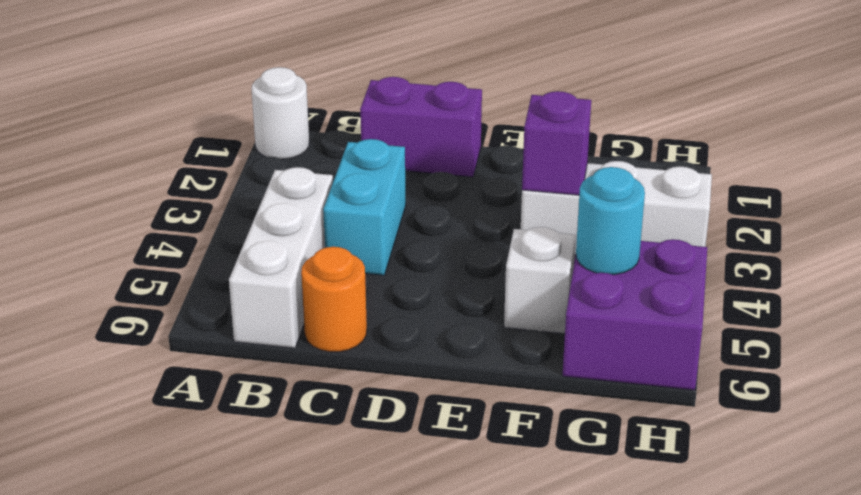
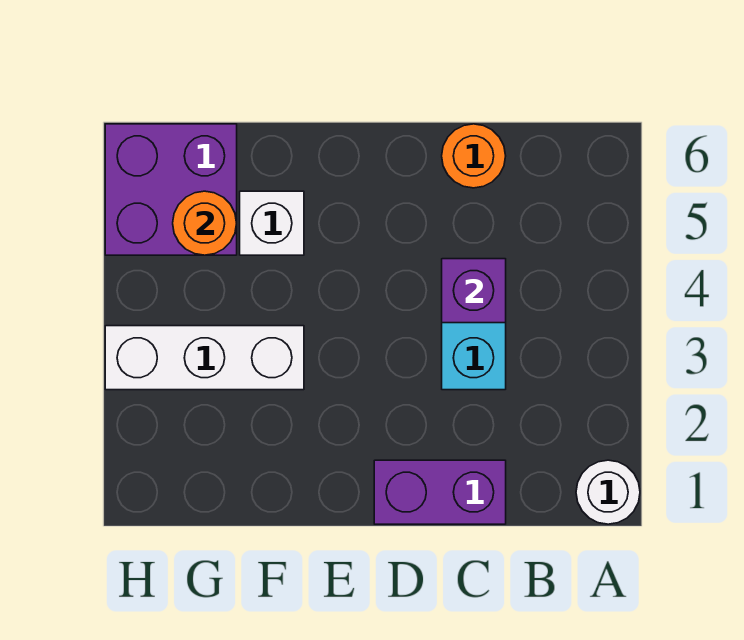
white 1x3 brick [229,167,333,348] -> none
purple 1x1 brick [522,91,591,195] -> purple 1x1 brick moved to [442,259,506,323]
cyan 1x1 round brick [576,167,645,275] -> orange 1x1 round brick [173,191,237,255]

